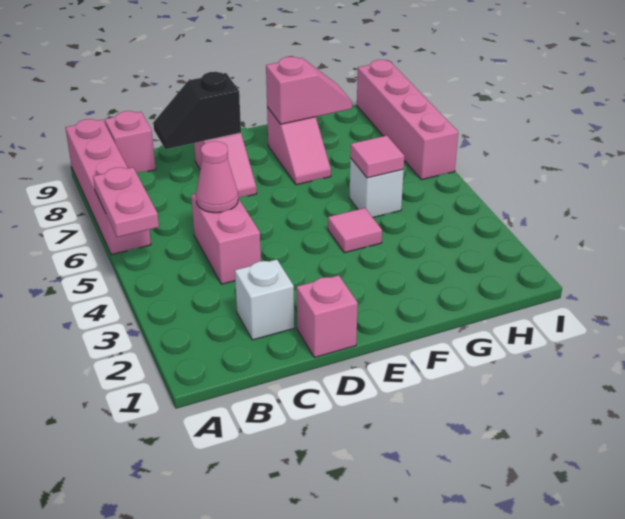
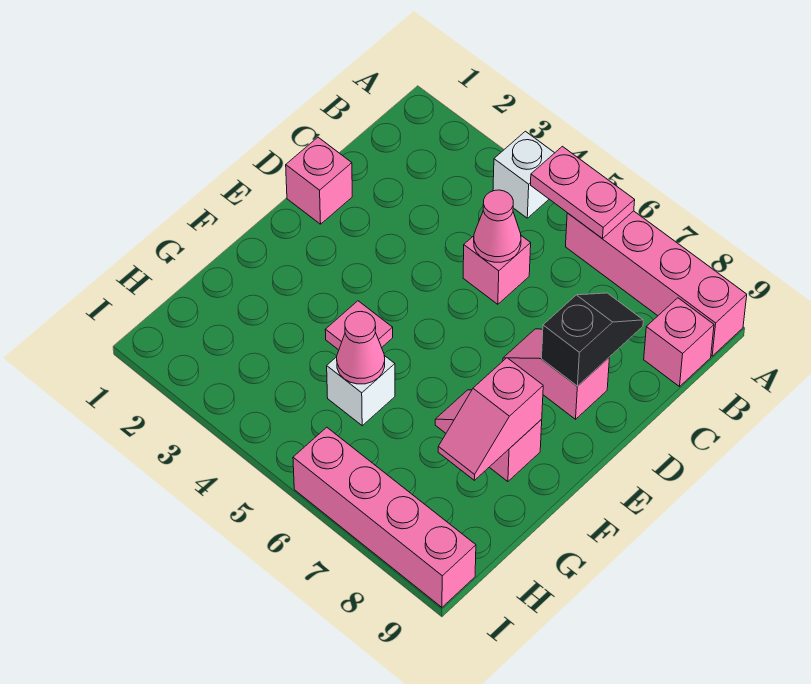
white 1x1 brick [235,259,294,340] -> white 1x1 brick moved to [493,131,554,218]
pink 1x2 brick [191,193,261,284] -> pink 1x1 brick [463,236,531,304]
pink 1x1 tile [350,136,404,178] -> pink 1x1 cone [337,312,385,384]

